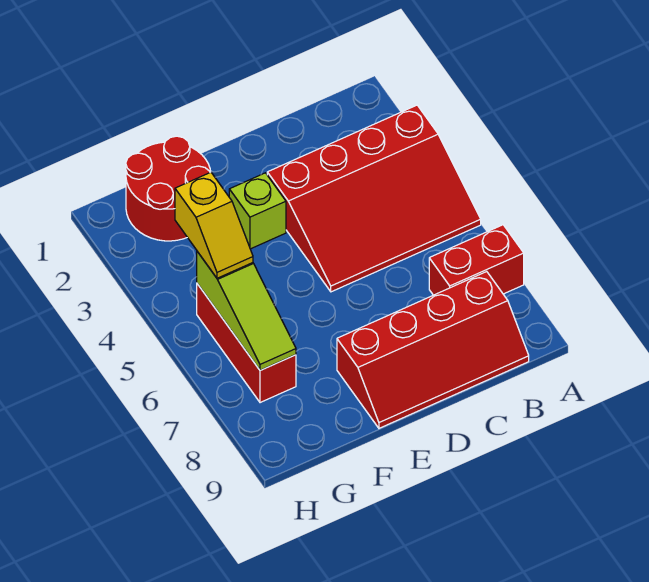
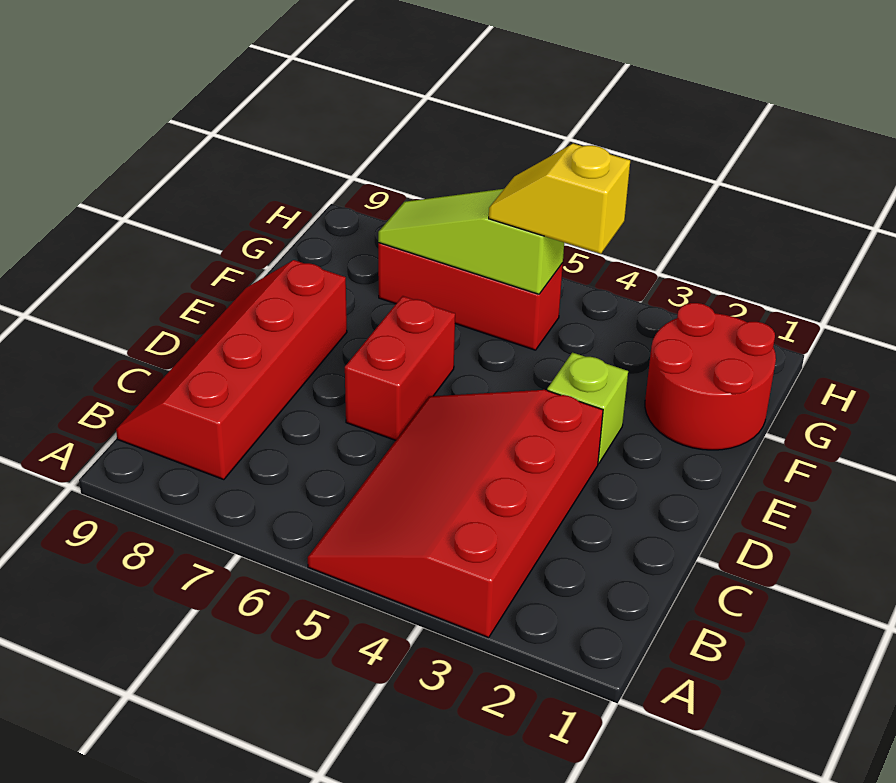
red 1x2 brick [429,225,524,295] -> red 1x2 brick moved to [345,296,455,440]

